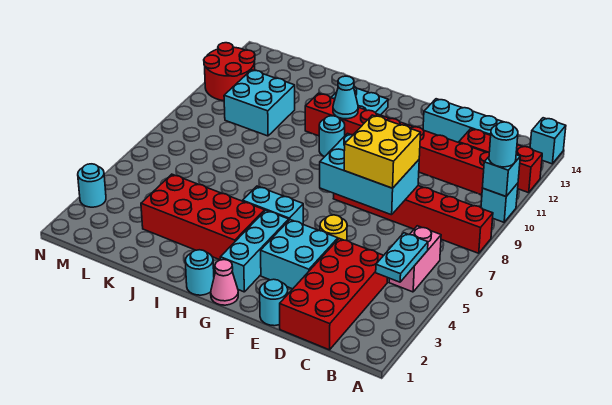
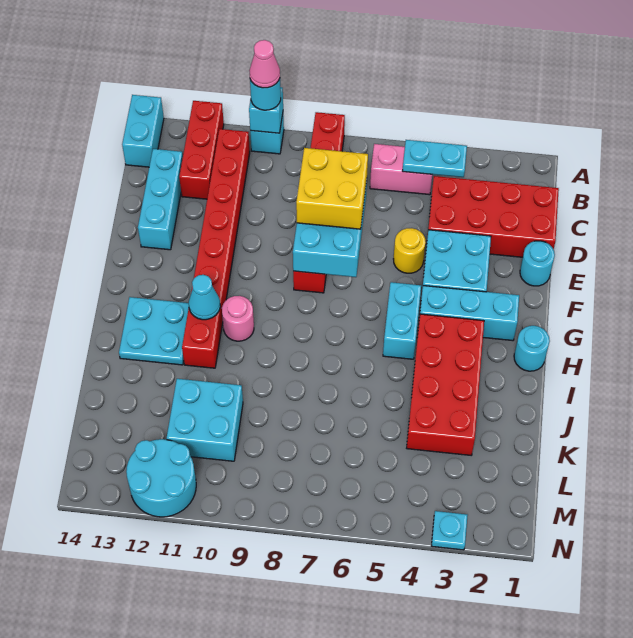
cyan 1x1 brick [530,118,566,164] -> cyan 1x2 brick [122,95,164,167]
pink 1x1 cone [211,260,238,305] -> pink 1x1 cone moved to [249,40,280,88]
cyan 1x1 round brick [319,116,345,157] -> pink 1x1 round brick [222,296,254,341]
red 2x2 round brick [204,43,255,101] -> cyan 2x2 round brick [126,439,196,517]
cyan 1x1 round brick [78,164,106,207] -> cyan 1x1 plate [431,511,468,550]

